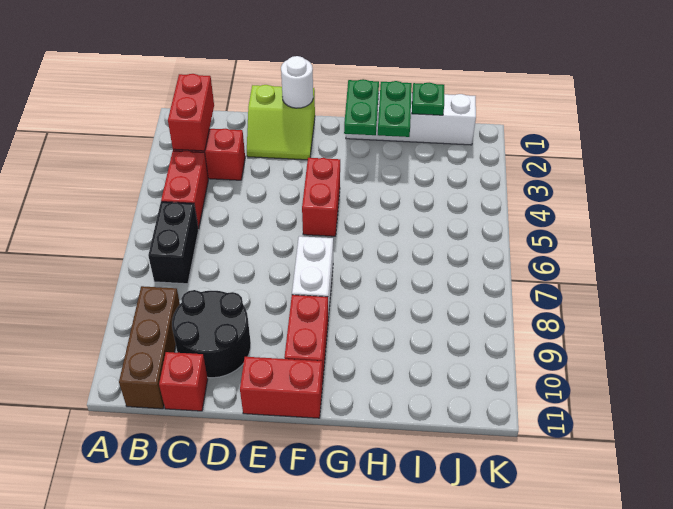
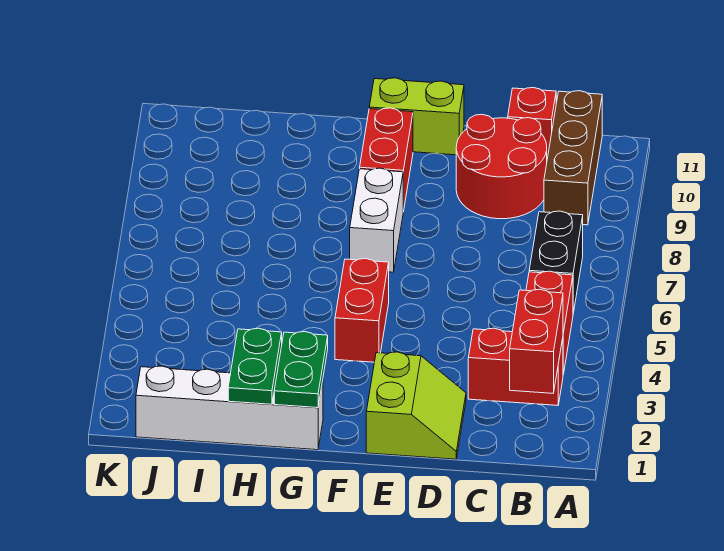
black 2x2 round brick [172,290,251,378] -> red 2x2 round brick [456,114,547,219]
lime 2x2 slope [247,85,315,160] -> lime 2x2 slope turned to [366,352,466,459]
white 1x1 round brick [281,56,313,108] -> none
red 1x2 brick [240,357,322,418] -> lime 1x2 brick [369,78,464,155]
green 1x1 plate [412,83,444,115] -> none

